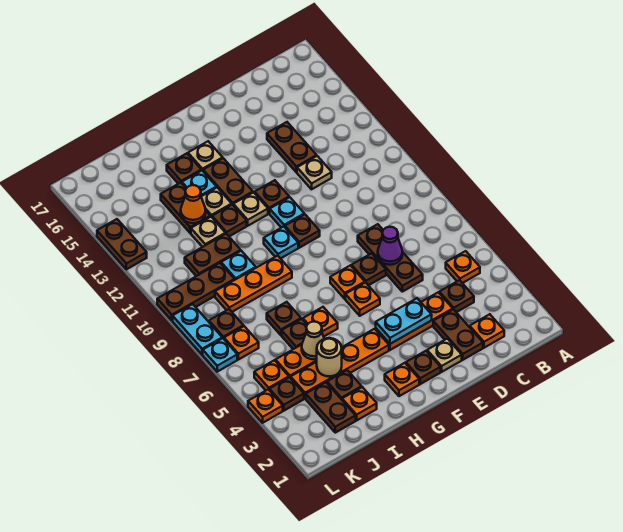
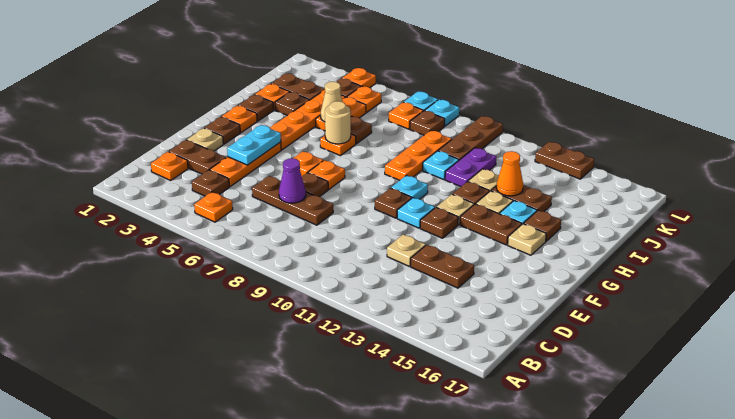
tan 1x1 round brick [317,338,342,376] -> tan 1x1 round brick moved to [325,101,351,144]
brown 1x1 plate [267,302,301,335] -> brown 1x1 plate moved to [239,95,273,121]
brown 1x2 plate [185,234,241,276] -> purple 1x2 plate [445,148,496,187]
cyan 1x2 plate [173,304,222,355] -> cyan 1x1 plate [425,100,459,126]

